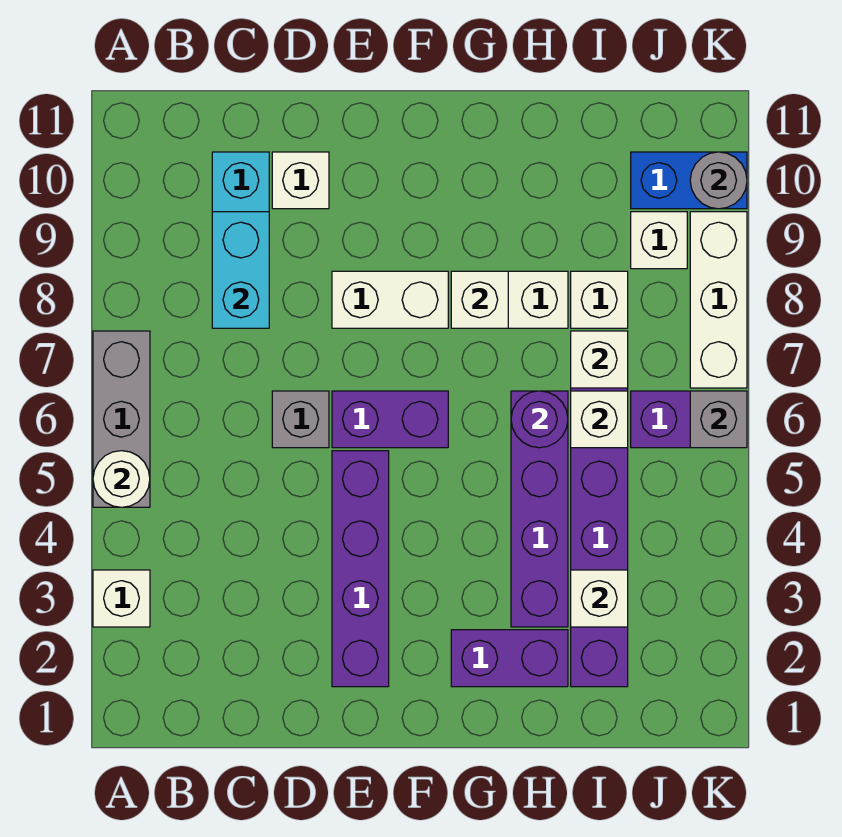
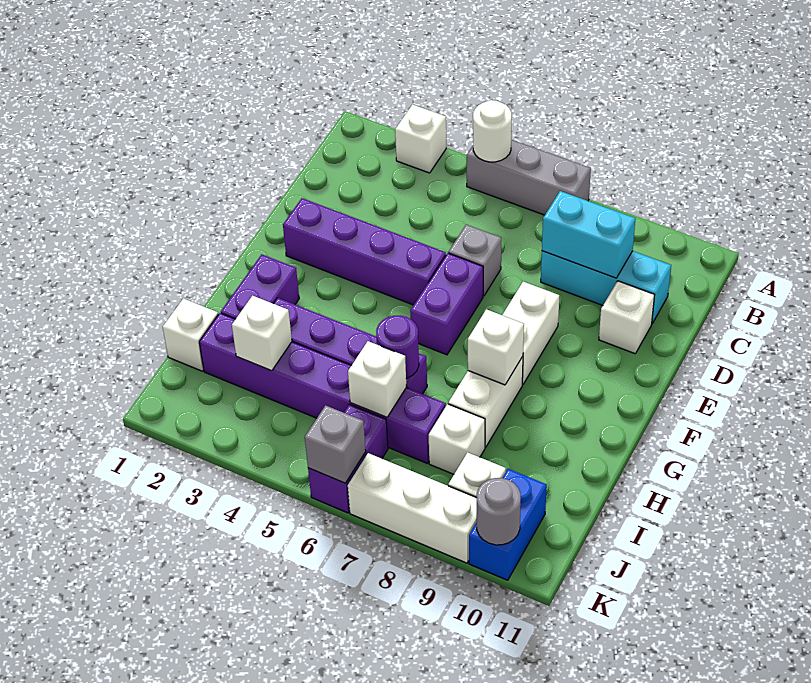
white 1x1 brick [571,331,628,388] -> white 1x1 brick moved to [163,298,218,371]

